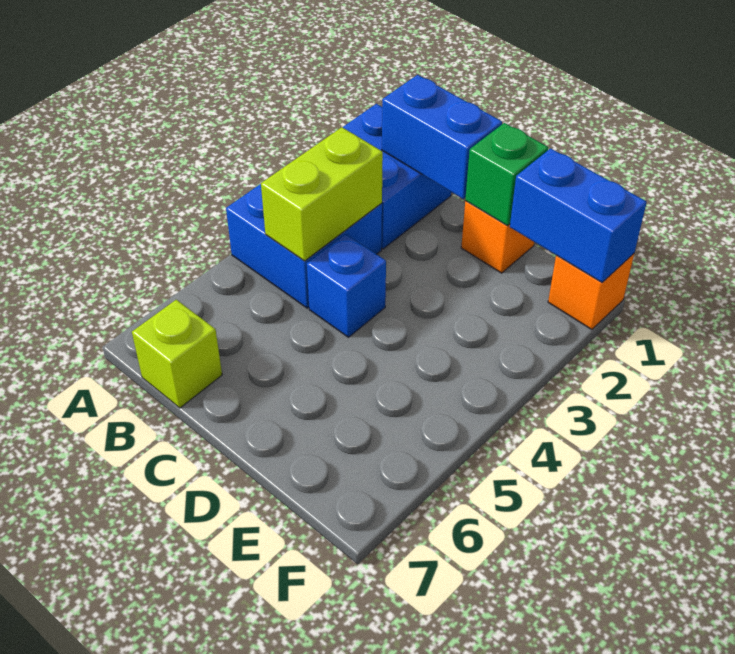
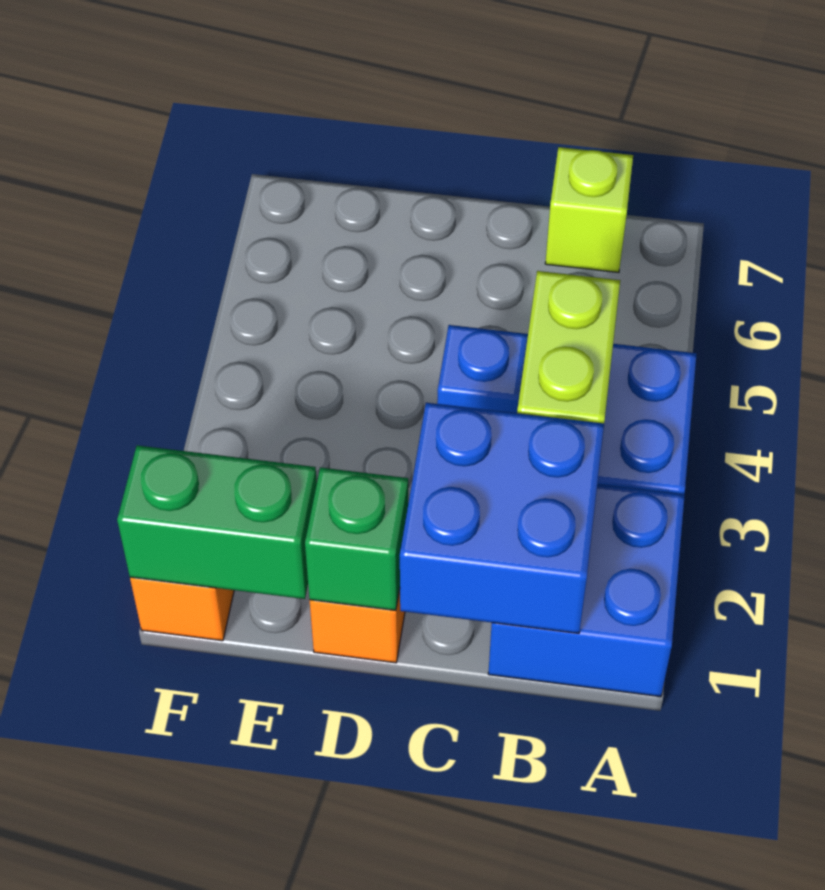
blue 1x2 brick [382,75,502,199] -> blue 2x2 brick [400,403,604,633]
blue 1x2 brick [510,148,647,282] -> green 1x2 brick [117,445,317,599]

